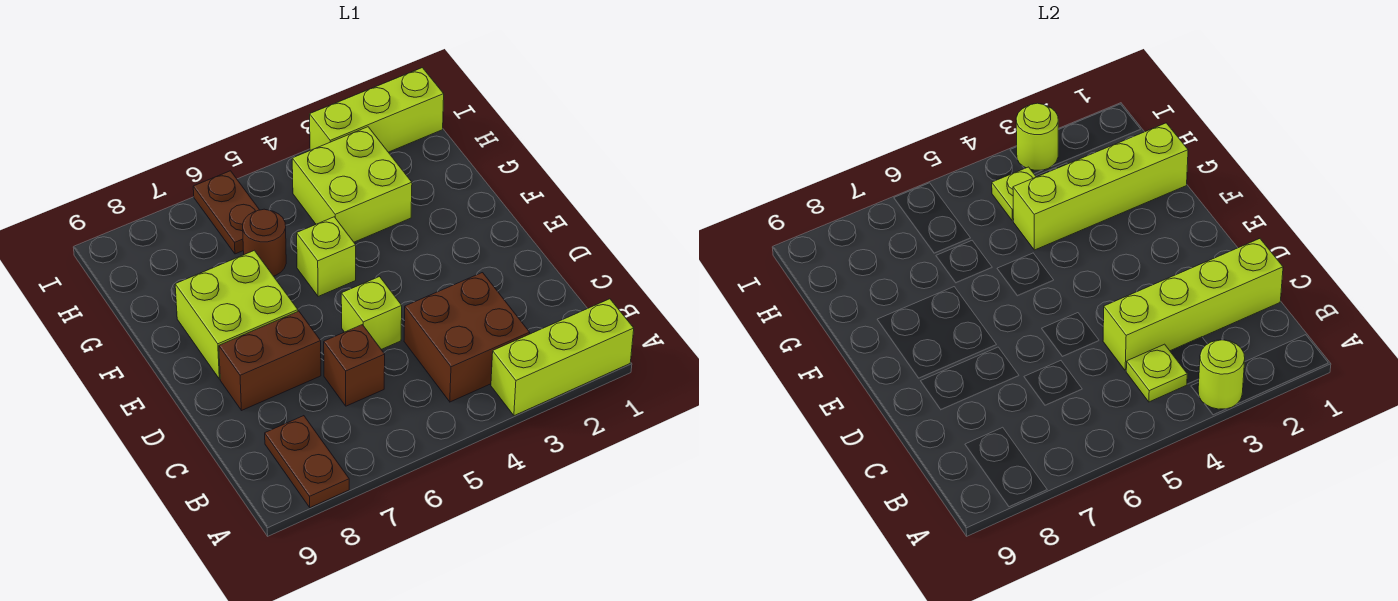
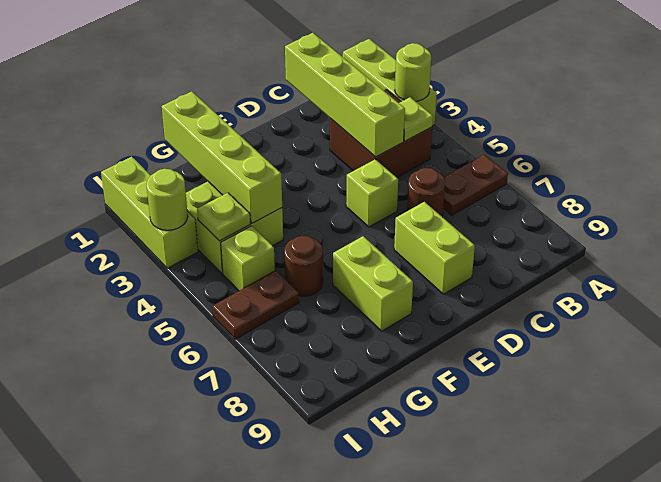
brown 1x2 plate [265,416,349,508] -> brown 1x2 plate moved to [443,155,508,215]
brown 1x1 brick [324,325,385,406] -> brown 1x1 round brick [407,168,445,217]
brown 1x2 brick [219,311,321,411] -> lime 1x2 brick [394,202,475,294]
lime 2x2 brick [175,250,298,379] -> lime 1x2 brick [333,236,413,331]
lime 1x1 brick [297,217,356,297] -> lime 1x1 brick moved to [221,226,275,291]

